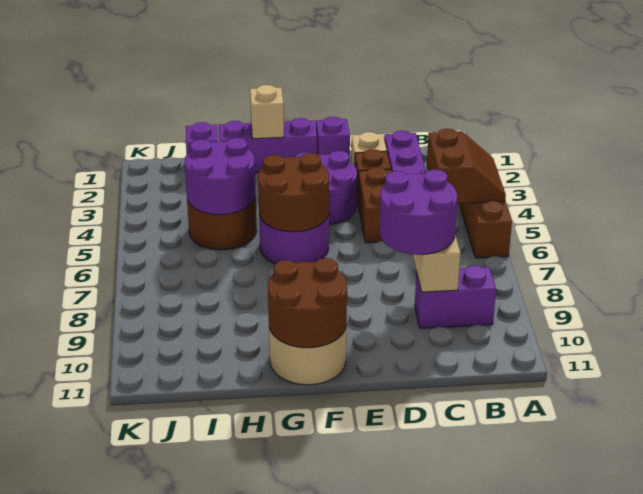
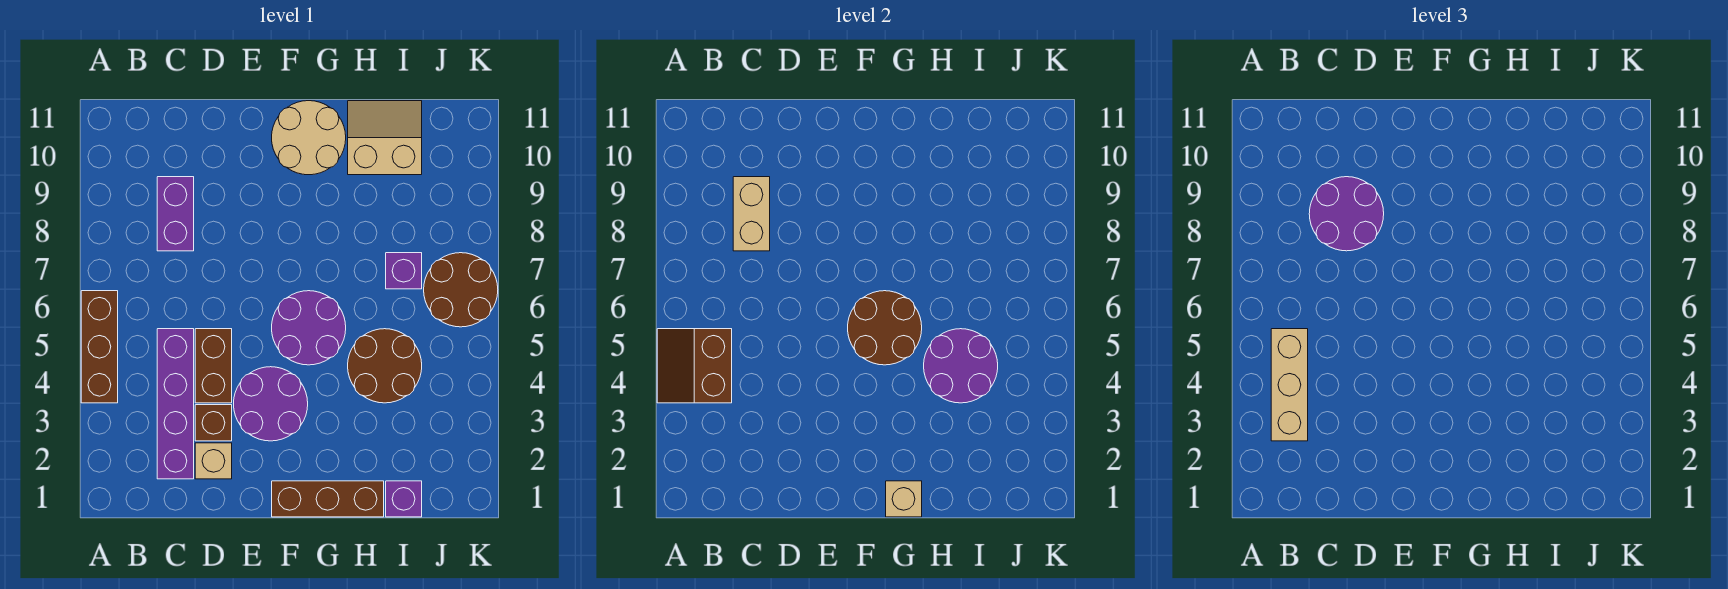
none -> tan 1x3 brick [1271,329,1308,441]
purple 1x2 brick [415,265,496,328] -> purple 1x2 brick turned to [157,177,194,251]
purple 1x1 brick [316,117,350,161] -> purple 1x1 brick moved to [386,253,422,289]
purple 1x3 brick [219,118,317,172] -> brown 1x3 brick [272,481,384,517]
brown 2x2 round brick [268,258,347,348] -> brown 2x2 round brick moved to [424,253,498,327]
none -> tan 2x2 slope [348,101,422,175]

